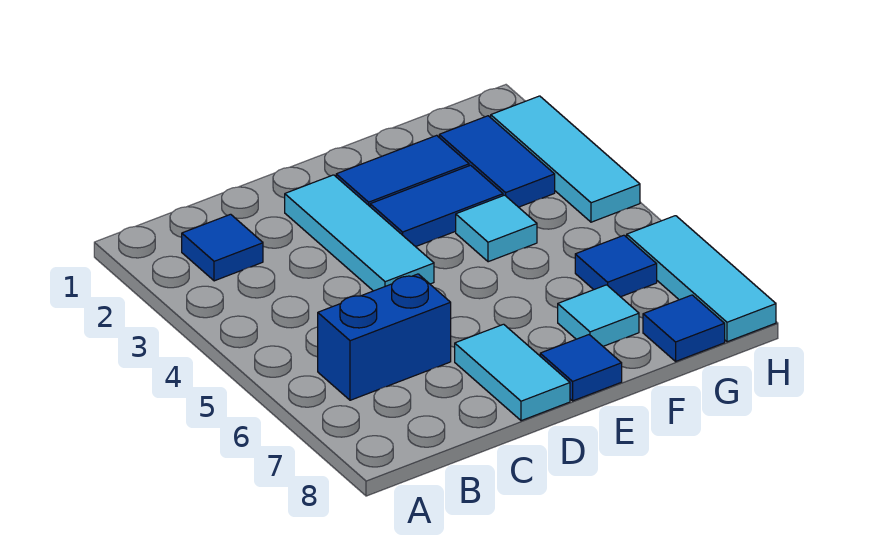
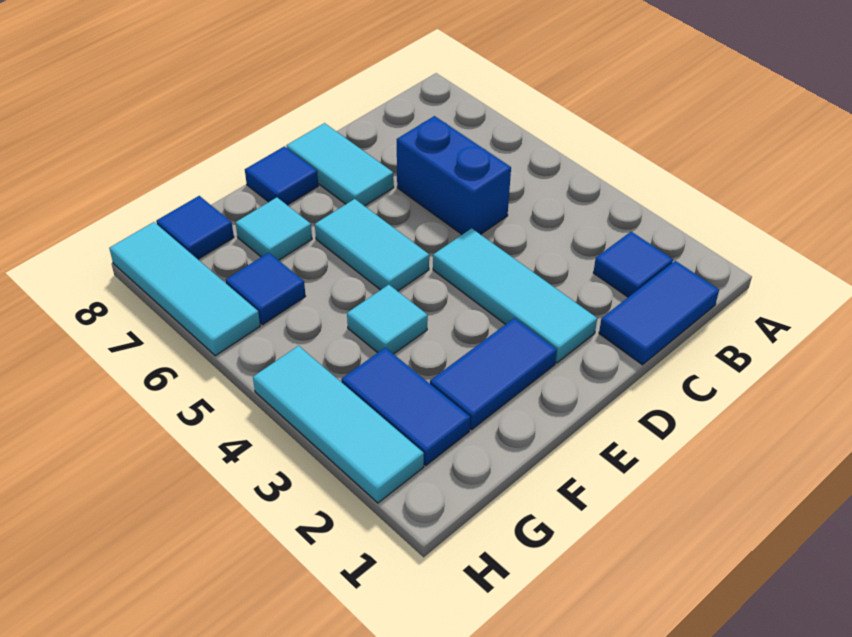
blue 1x2 brick [318,274,451,400] -> blue 1x2 brick turned to [397,116,511,235]
blue 1x2 tile [370,165,503,247] -> blue 1x2 tile moved to [599,261,719,365]
none -> cyan 1x2 tile [315,199,429,291]

